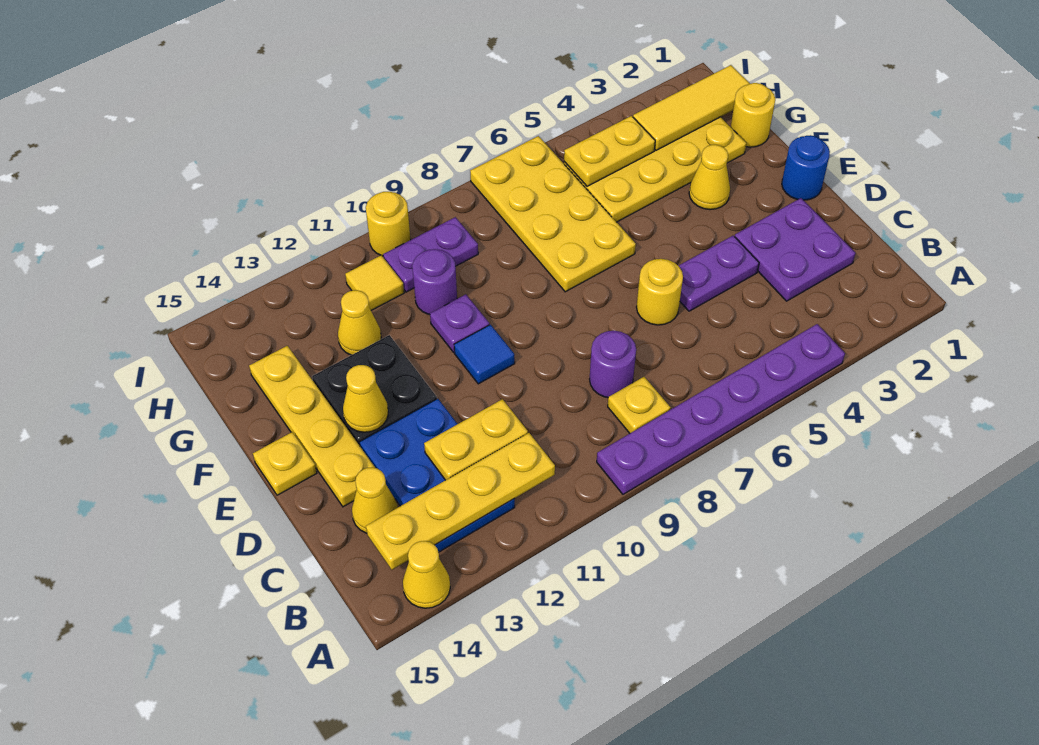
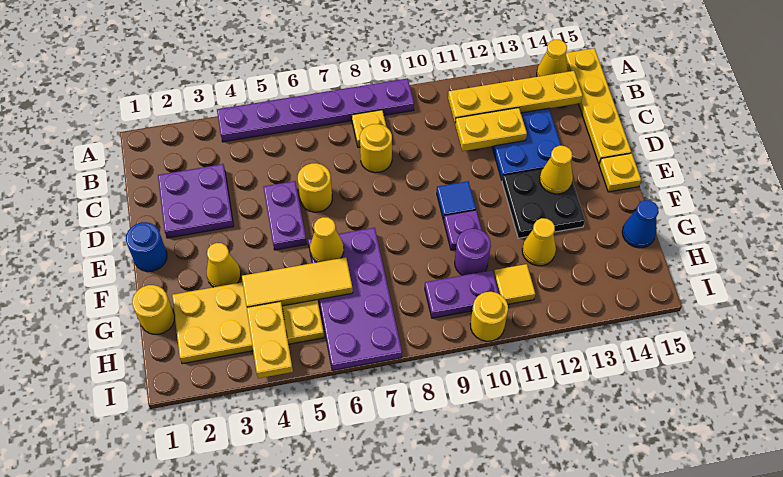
purple 1x1 round brick [590,331,636,397] -> yellow 1x1 round brick [360,124,392,173]
yellow 1x1 cone [352,467,398,533] -> yellow 1x1 cone moved to [310,217,344,262]
purple 1x2 plate [679,236,759,311] -> purple 1x2 plate turned to [264,181,307,250]
yellow 1x4 plate [249,346,375,507] -> yellow 1x4 plate moved to [566,48,631,164]
yellow 2x4 plate [470,136,636,292] -> purple 2x4 plate [308,228,402,370]
none -> blue 1x1 cone [622,200,658,248]
yellow 1x3 tile [633,65,750,150] -> yellow 1x3 tile moved to [242,257,353,307]
yellow 1x2 plate [564,116,655,186] -> yellow 1x2 plate turned to [247,302,293,378]

